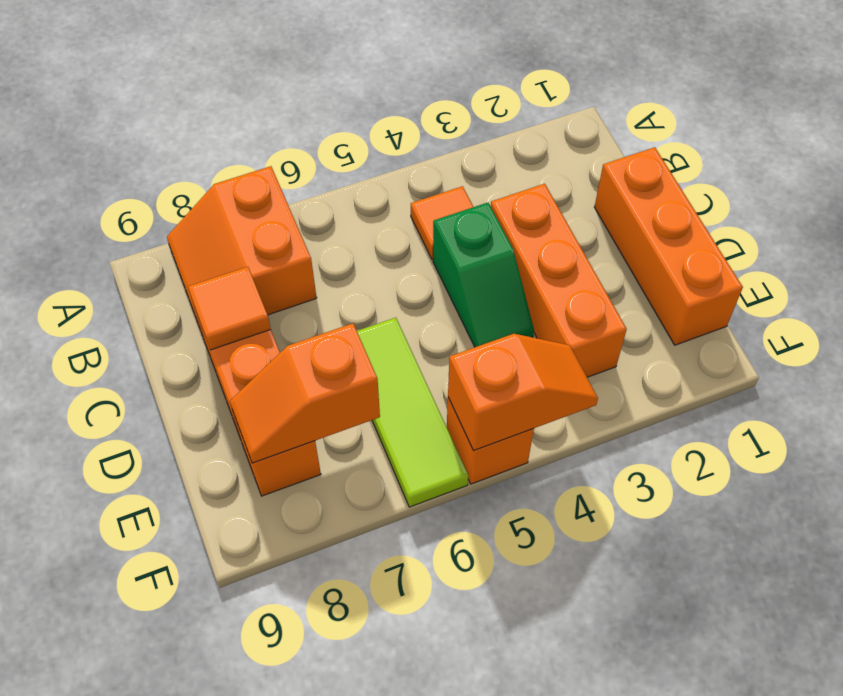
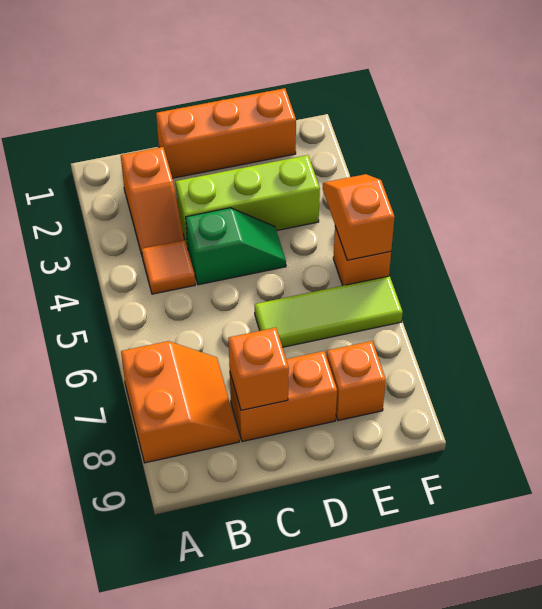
orange 2x2 slope [167,166,317,333] -> orange 2x2 slope turned to [121,341,239,463]
orange 1x3 brick [491,184,627,377] -> lime 1x3 brick [176,155,320,248]
orange 1x1 tile [188,267,271,350] -> orange 1x1 brick [228,328,289,410]
orange 1x2 slope [230,323,380,463] -> orange 1x2 slope moved to [121,147,184,255]

